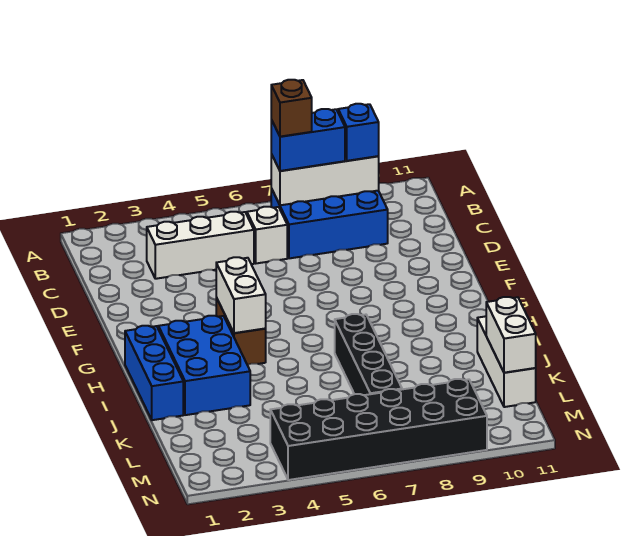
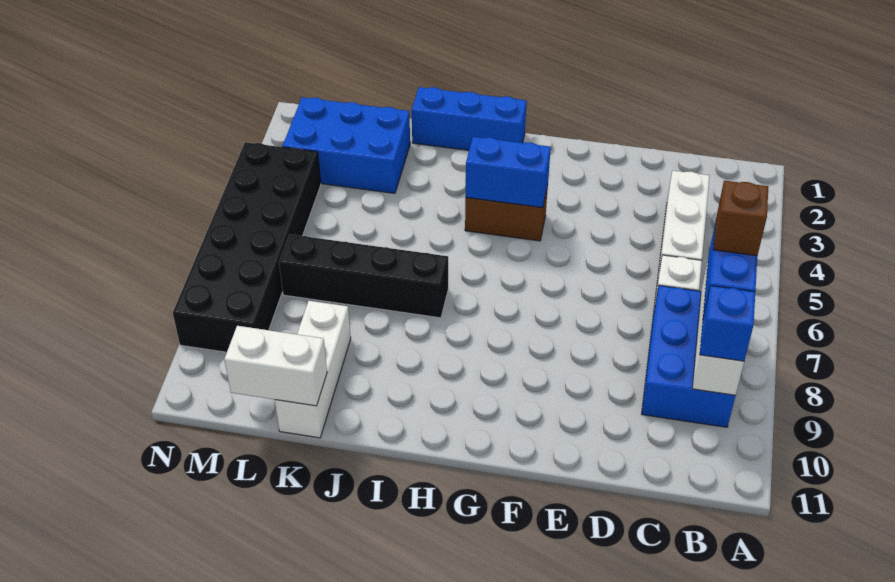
white 1x2 brick [216,257,266,333] -> blue 1x2 brick [465,137,551,208]
blue 2x3 brick [158,316,250,415] -> blue 2x3 brick moved to [283,97,410,193]
white 1x3 brick [477,316,536,407] -> white 1x3 brick turned to [275,301,351,438]

